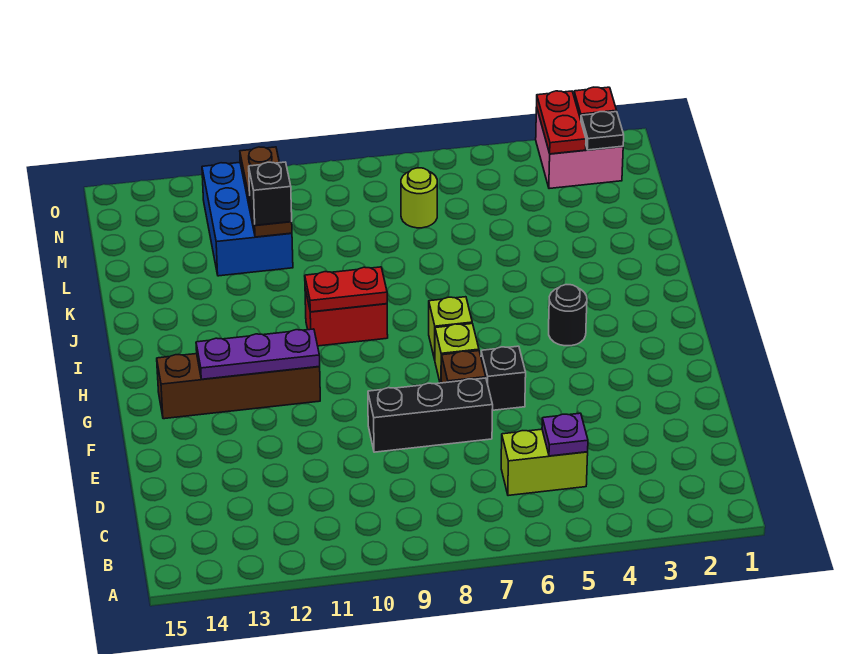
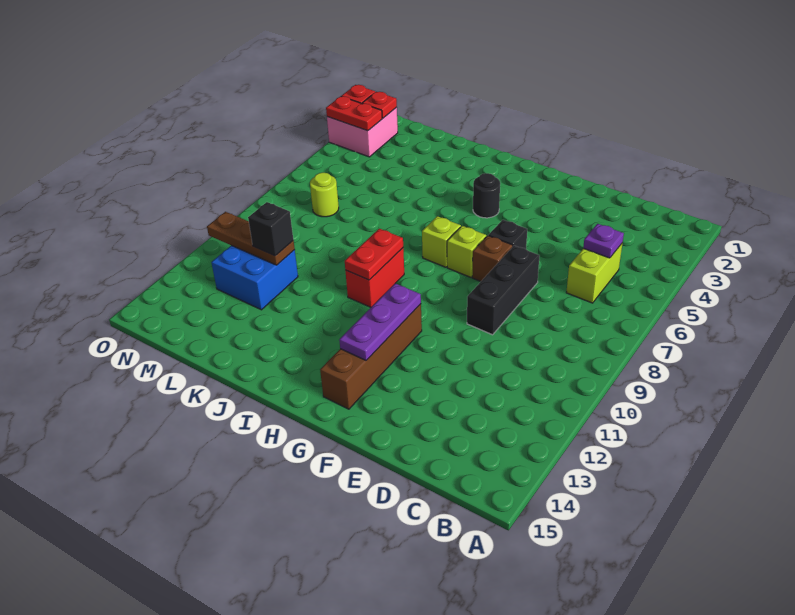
blue 2x3 brick [202,163,293,276] -> blue 2x2 brick [211,245,298,310]
black 1x1 plate [581,112,624,150] -> red 1x1 plate [362,92,397,118]

